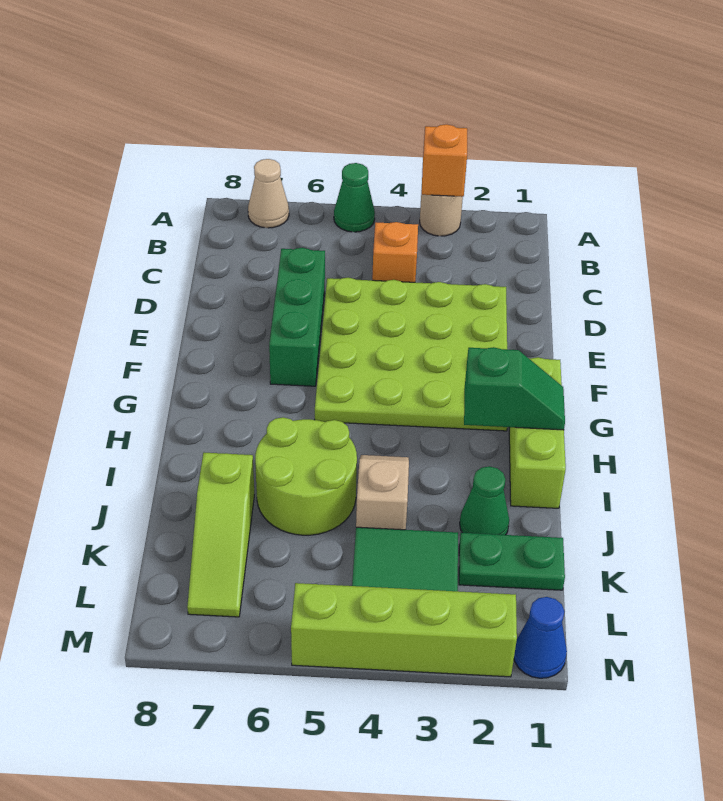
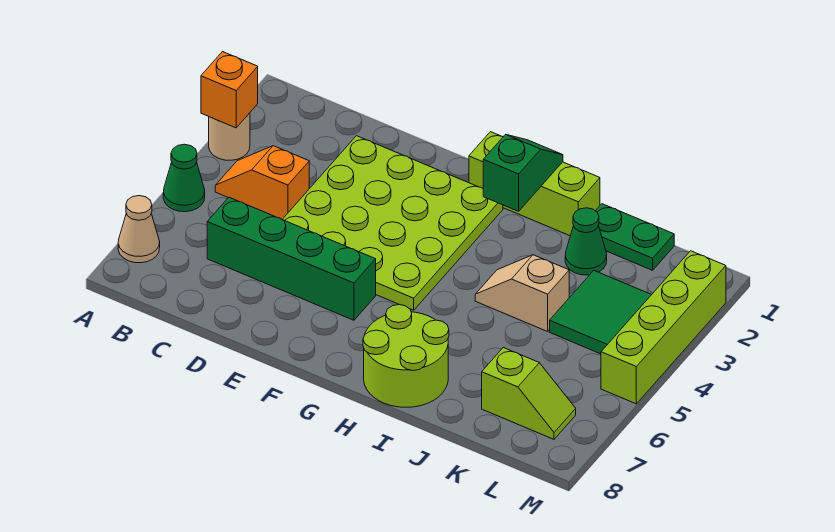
green 1x3 brick [269,248,325,386] -> green 1x4 brick [207,197,376,320]
lime 2x2 round brick [255,417,357,535] -> lime 2x2 round brick moved to [363,305,449,407]
lime 1x3 slope [187,453,254,617] -> lime 1x2 slope [482,348,576,439]
green 1x2 plate [459,533,565,590] -> green 1x2 plate turned to [596,204,674,270]
blue 1x1 cone [514,597,567,678] -> none

